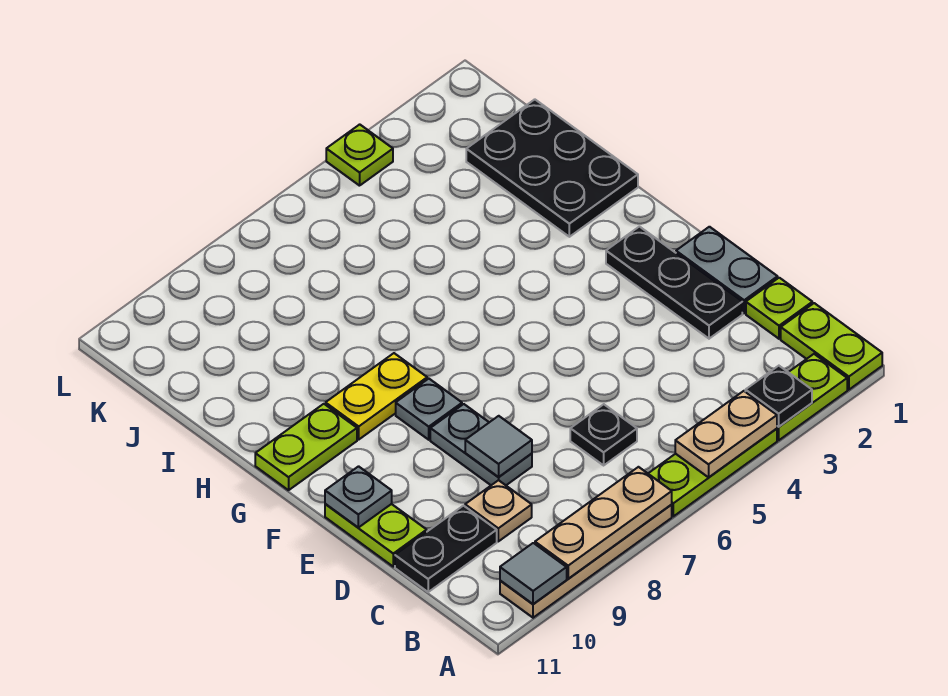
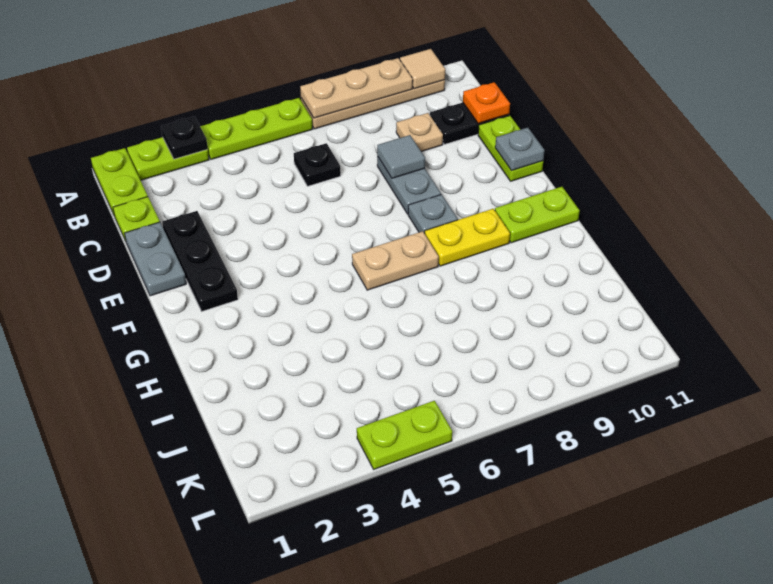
tan 1x2 plate [675,391,777,477] -> tan 1x2 plate moved to [352,231,439,290]
grey 1x1 tile [500,543,567,604] -> tan 1x1 tile [400,49,445,89]
none -> orange 1x1 plate [463,82,510,124]
black 2x3 plate [466,99,638,237] -> none
lime 1x1 plate [326,124,393,186] -> lime 1x2 plate [357,401,452,469]

